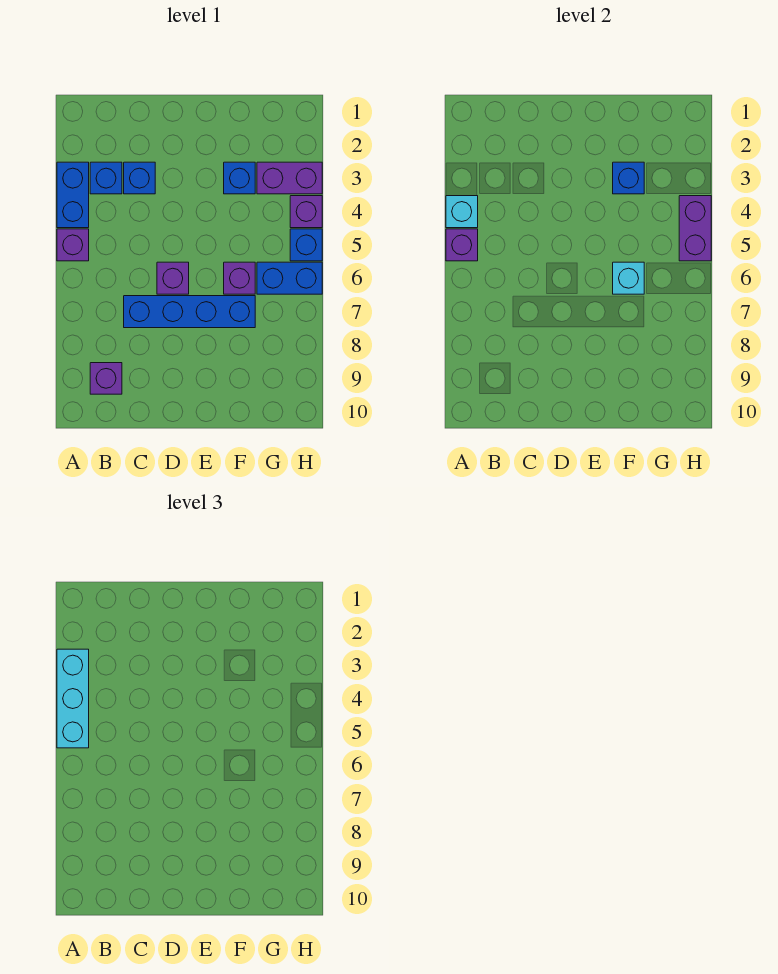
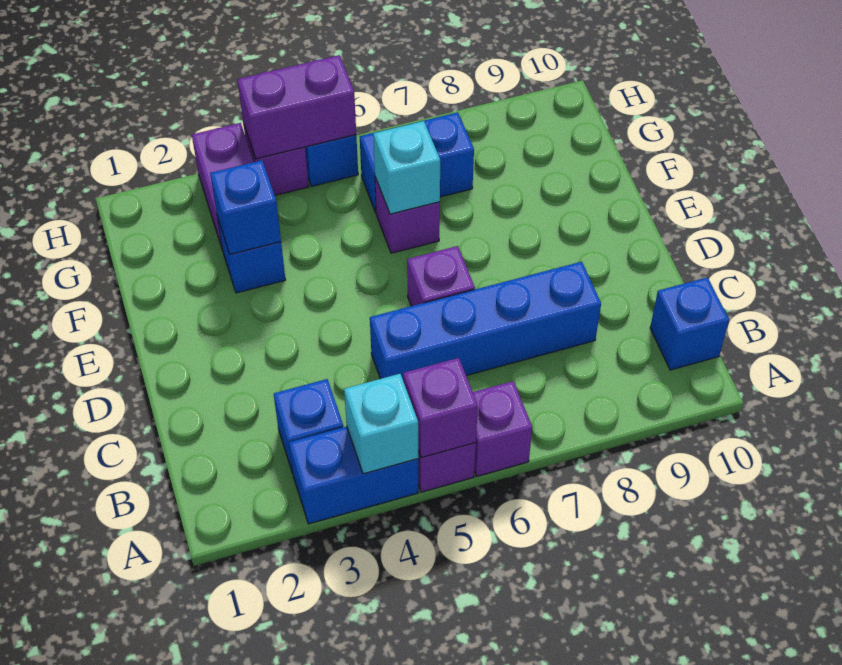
cyan 1x3 brick [57,649,89,748] -> none
purple 1x1 brick [90,363,122,394] -> purple 1x1 brick moved to [473,381,532,476]
blue 1x1 brick [124,162,155,194] -> blue 1x1 brick moved to [650,277,729,370]
blue 1x4 brick [124,296,255,328] -> blue 1x4 brick turned to [370,262,601,379]
blue 1x2 brick [257,262,322,294] -> blue 1x2 brick turned to [360,112,474,213]

